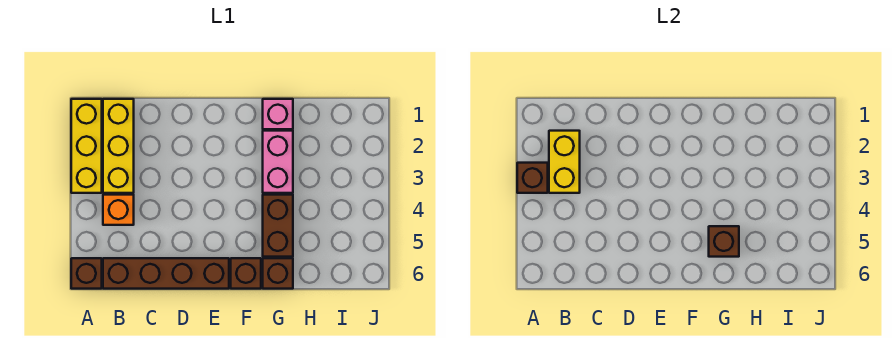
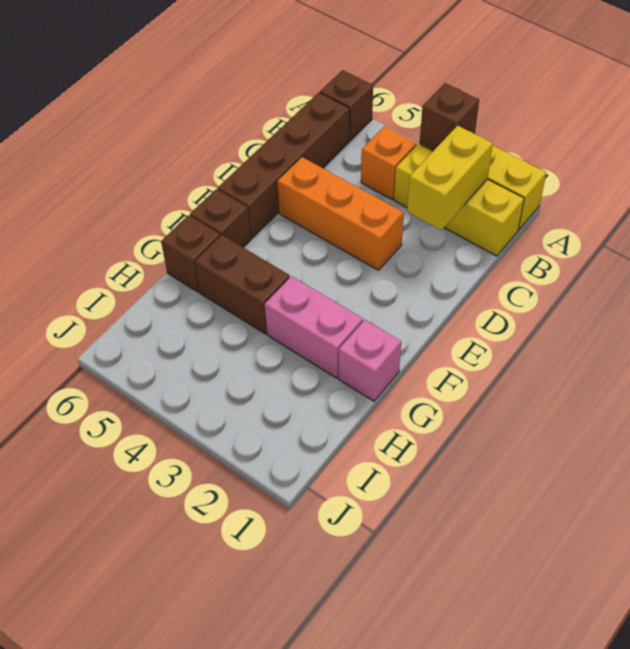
yellow 1x2 brick [549,131,580,193] -> yellow 1x2 brick turned to [407,126,493,230]
none -> orange 1x3 brick [277,157,404,270]
brown 1x1 brick [709,226,739,257] -> none

